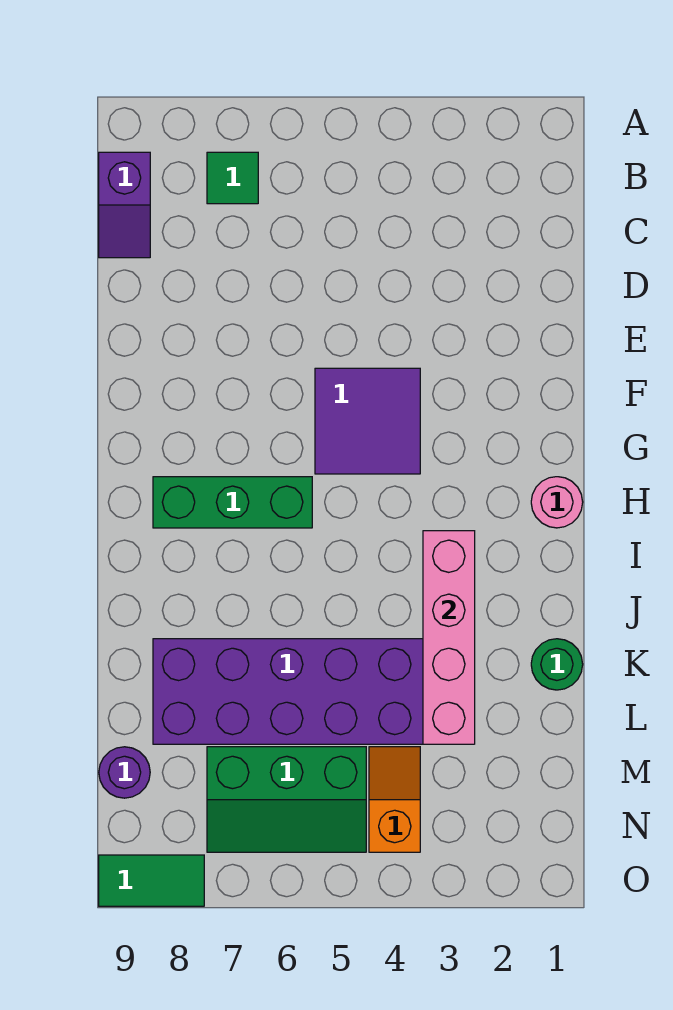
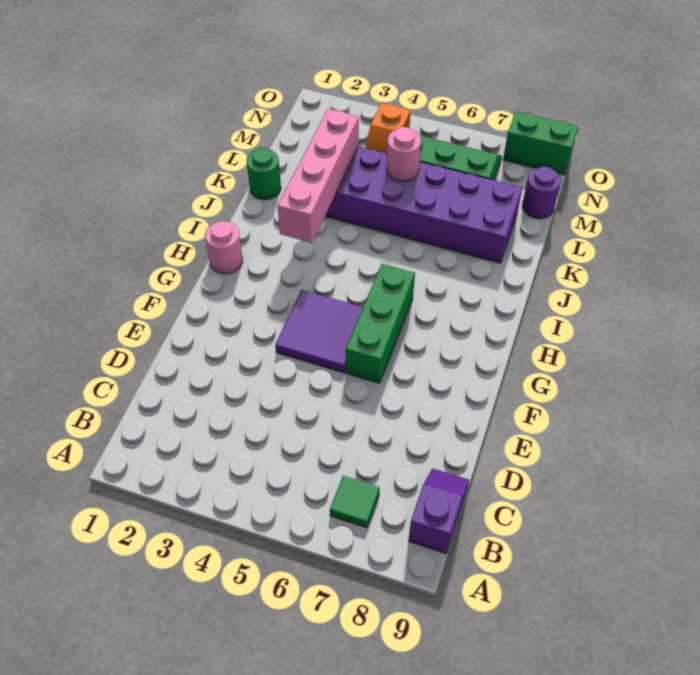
green 1x3 brick [153,477,312,528] -> green 1x3 brick turned to [346,264,415,383]
none -> pink 1x1 round brick [386,127,421,181]
green 1x2 tile [99,855,204,906] -> green 1x2 brick [503,111,578,175]

